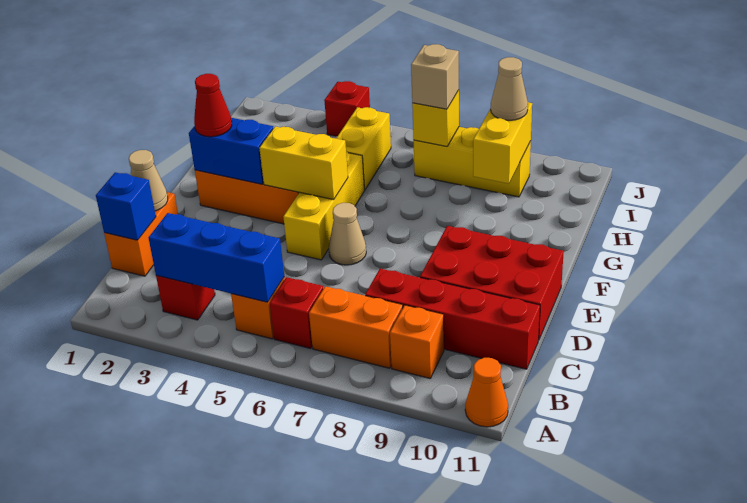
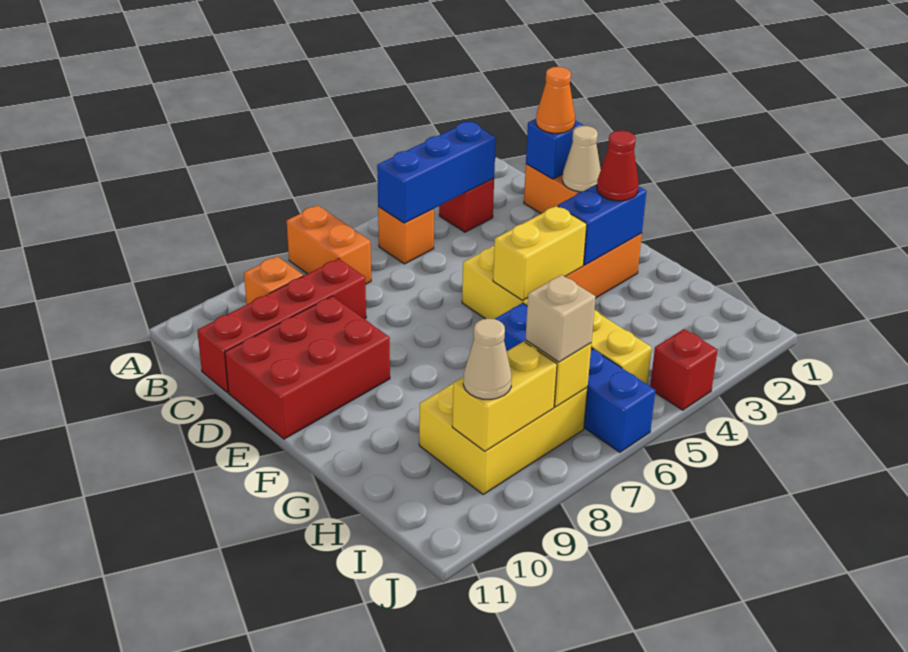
orange 1x1 cone [465,358,508,427] -> orange 1x1 cone moved to [536,67,575,133]
red 1x1 brick [270,277,323,349] -> none
orange 1x2 brick [309,286,403,368] -> orange 1x2 brick turned to [287,206,371,284]
tan 1x1 cone [329,203,366,265] -> none
none -> blue 1x4 brick [495,303,655,452]
yellow 1x2 brick [473,102,532,184] -> yellow 1x2 brick turned to [452,341,557,451]
yellow 1x3 brick [414,127,531,197] -> yellow 2x3 brick [419,384,587,494]

